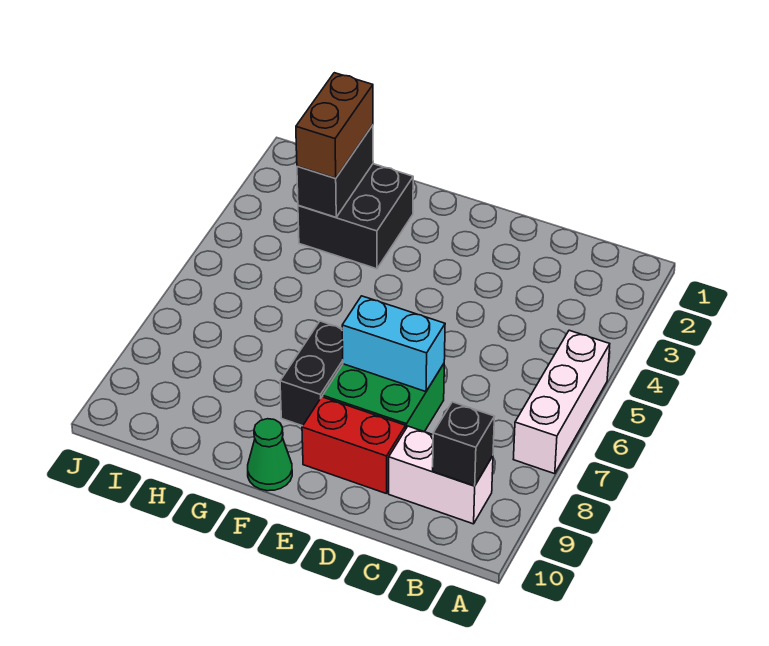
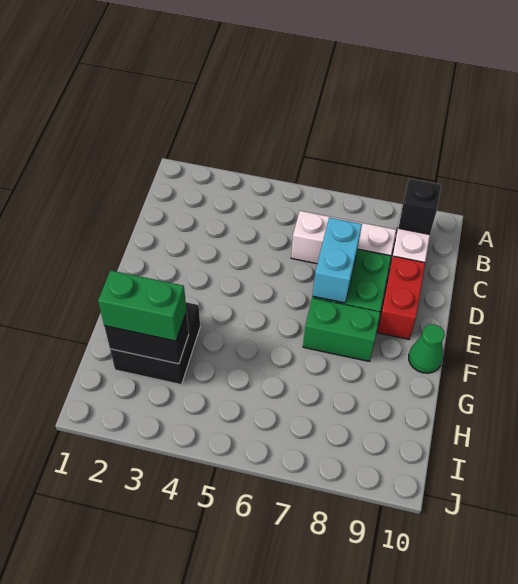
white 1x3 brick [513,330,610,474] -> white 1x3 brick moved to [291,211,396,264]
black 1x2 brick [280,321,343,426] -> green 1x2 brick [303,298,380,361]
brown 1x2 brick [296,73,373,178] -> green 1x2 brick [98,270,186,341]

